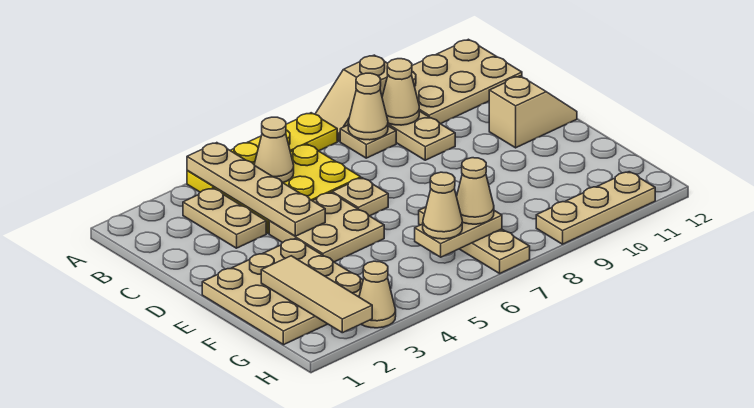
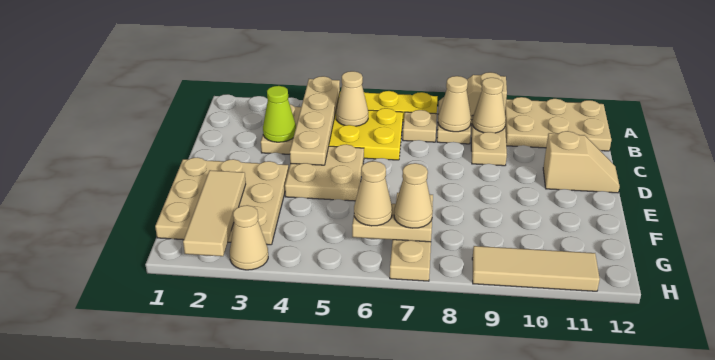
none -> lime 1x1 cone [263,86,296,142]
tan 1x1 plate [332,178,388,216] -> tan 1x1 plate moved to [403,110,437,142]
tan 1x3 plate [536,172,655,244] -> tan 1x3 tile [472,246,600,291]

